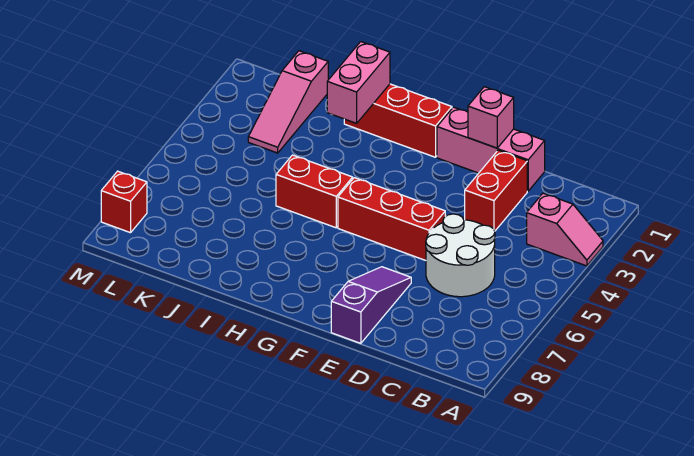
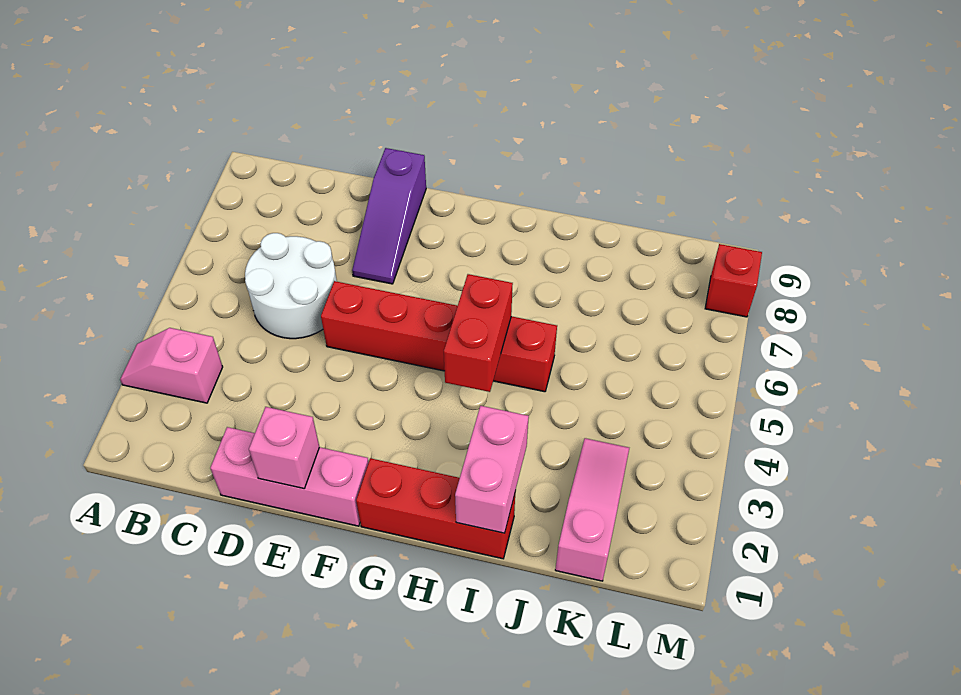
red 1x2 brick [465,150,527,231] -> red 1x2 brick moved to [444,274,513,392]

